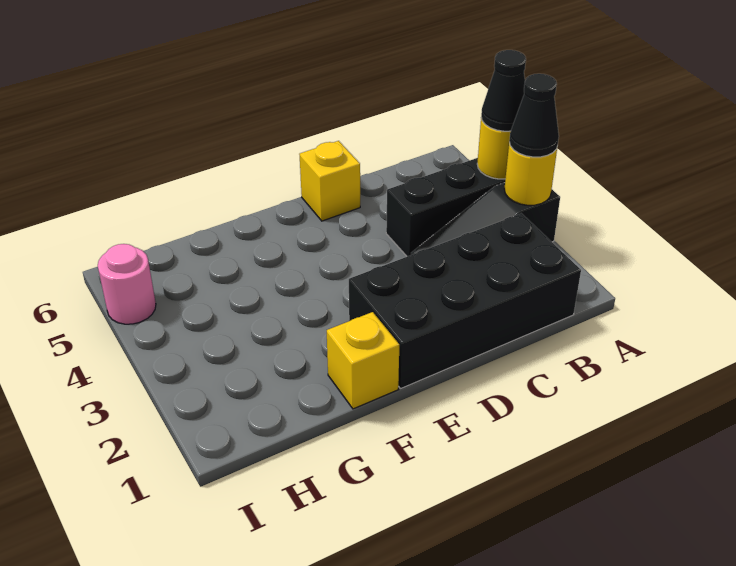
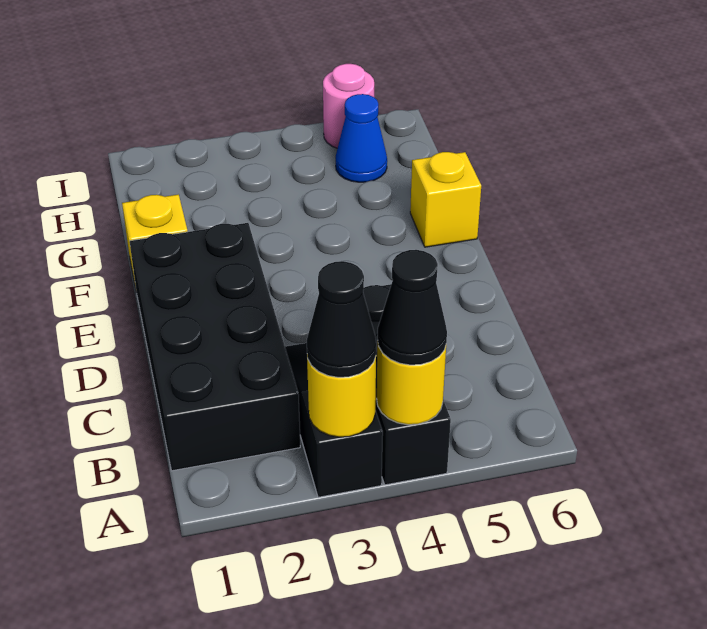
yellow 1x1 brick [299,141,360,221] -> yellow 1x1 brick moved to [410,152,481,247]
none -> blue 1x1 cone [336,94,387,182]

